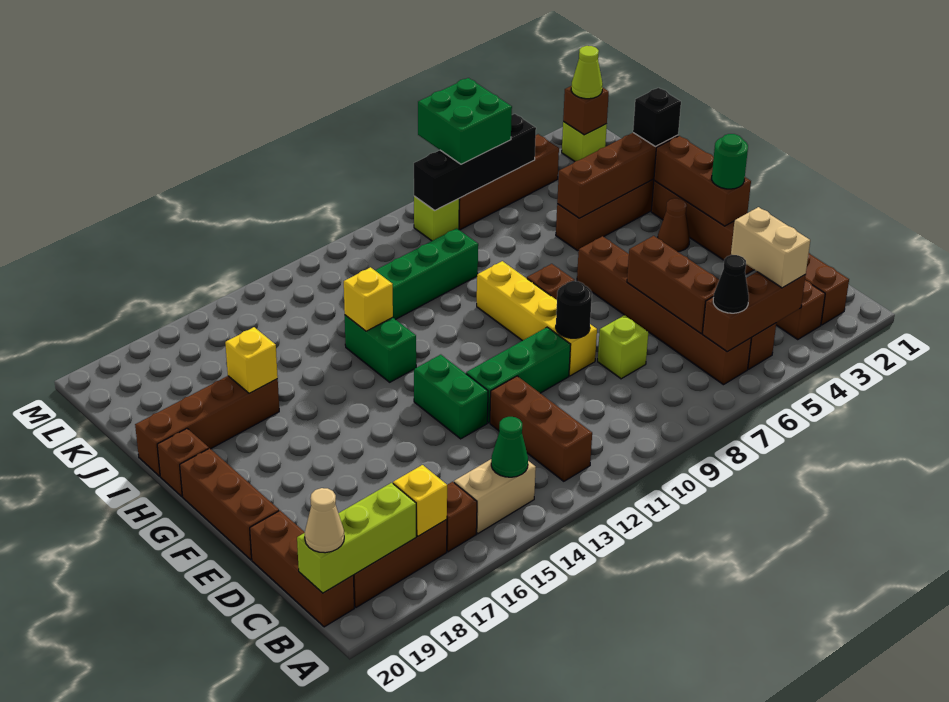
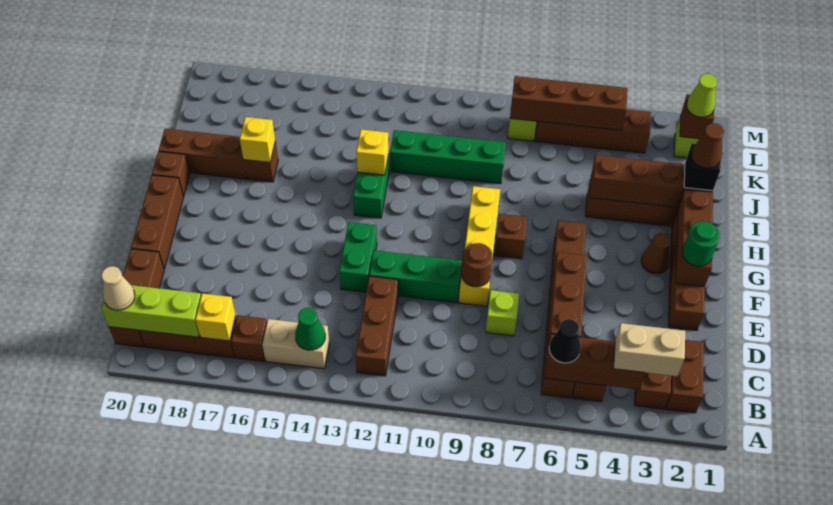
tan 1x2 brick [731,207,810,288] -> tan 1x2 brick turned to [614,323,685,376]
black 1x1 round brick [556,281,592,338] -> brown 1x1 round brick [462,243,492,287]
none -> brown 1x1 cone [691,123,724,168]
black 1x4 brick [414,114,536,210] -> brown 1x4 brick [510,76,628,130]
green 2x2 brick [418,78,512,164] -> none

